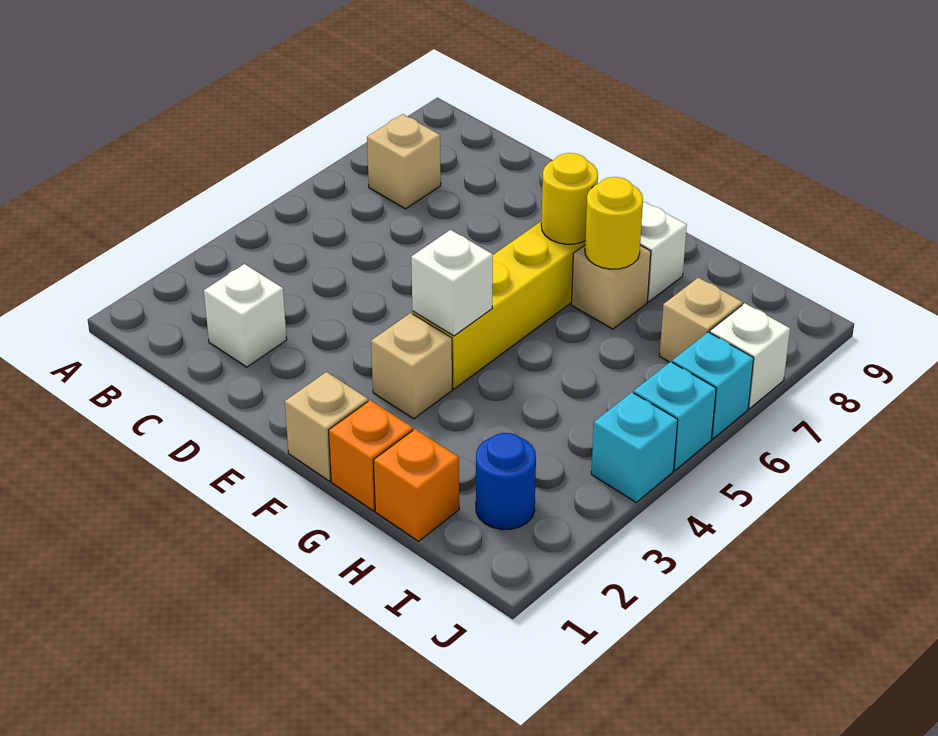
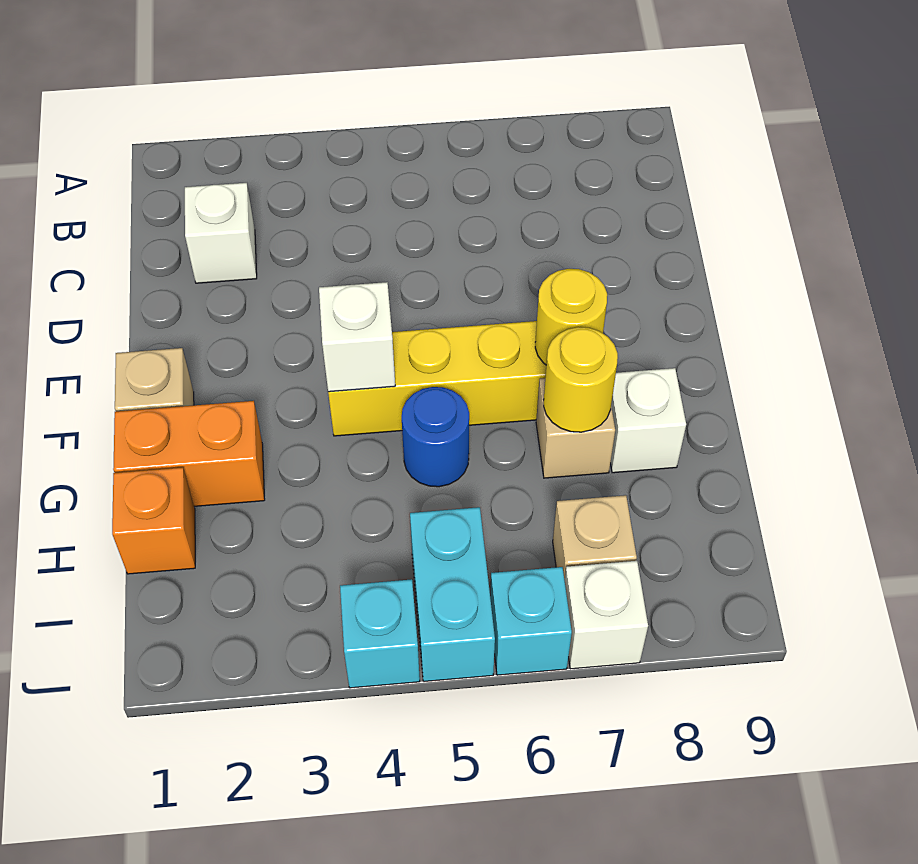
tan 1x1 brick [367,114,441,209] -> none
tan 1x1 brick [371,313,452,419] -> none
orange 1x1 brick [329,400,413,511] -> orange 1x2 brick [113,401,265,506]
blue 1x1 round brick [476,433,536,530] -> blue 1x1 round brick moved to [402,387,469,487]
cyan 1x1 brick [634,362,716,470] -> cyan 1x2 brick [410,507,495,682]

